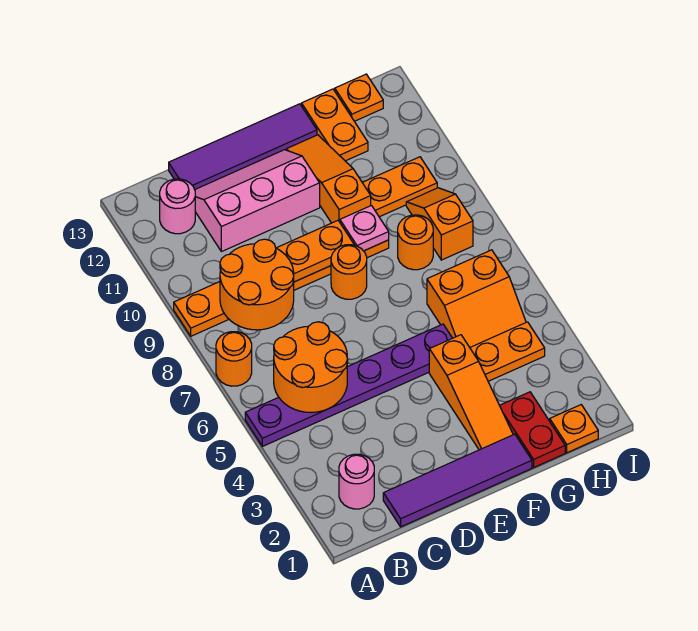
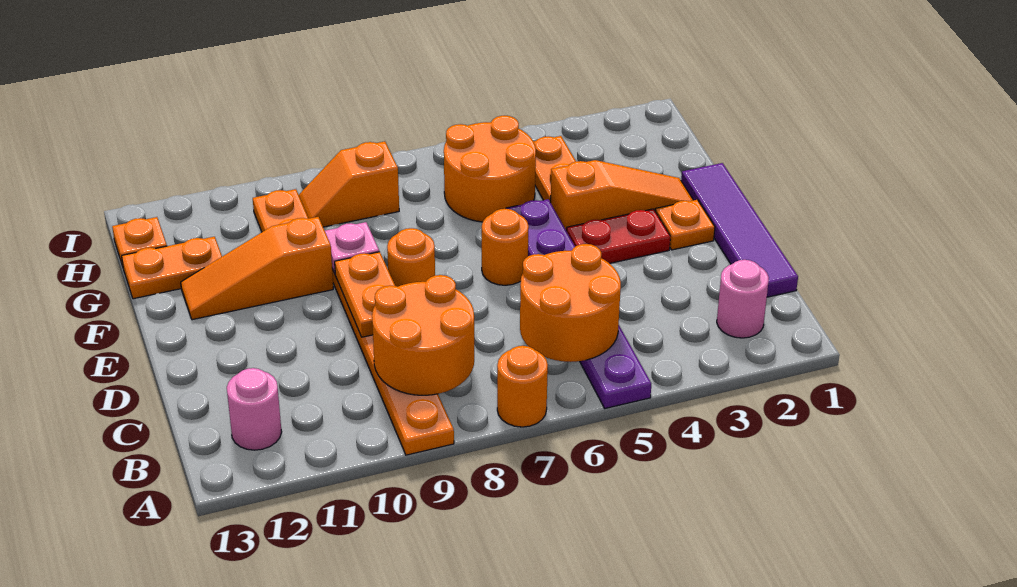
pink 2x3 slope [195,150,320,252] -> none
purple 1x4 tile [169,104,317,189] -> none
red 1x2 plate [500,392,565,467] -> red 1x2 plate moved to [567,209,670,263]
orange 2x2 slope [427,250,526,347] -> orange 2x2 round brick [444,116,536,222]
orange 1x1 round brick [398,215,433,270] -> orange 1x1 round brick moved to [482,209,529,285]
orange 1x1 plate [550,405,598,453] -> orange 1x1 plate moved to [656,200,715,250]

